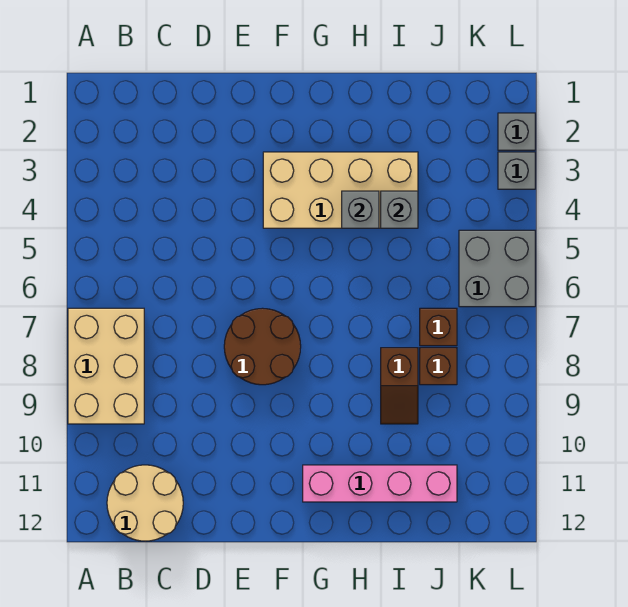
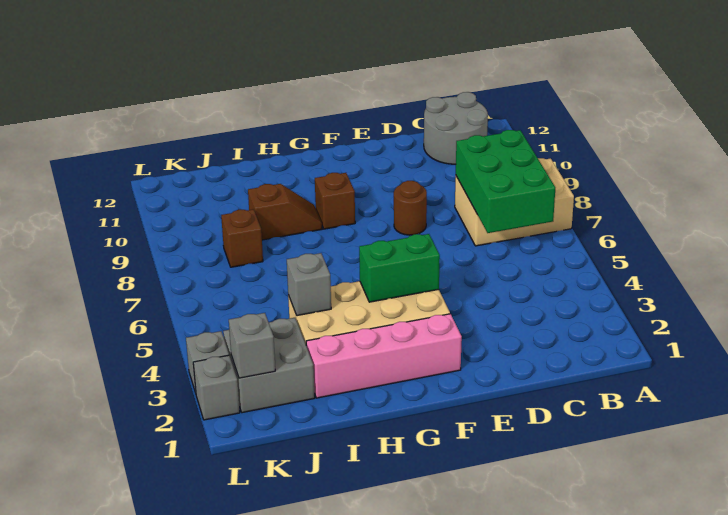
tan 2x3 brick [68,308,144,424] -> tan 2x3 brick turned to [455,158,574,246]
none -> green 2x3 brick [456,130,555,233]
tan 2x2 round brick [107,465,183,541] -> grey 2x2 round brick [424,92,488,164]
brown 2x2 round brick [224,308,301,385] -> brown 1x1 round brick [394,181,427,235]
none -> green 1x2 brick [359,234,440,302]
pink 1x4 brick [303,465,457,502] -> pink 1x4 brick moved to [306,314,462,398]
grey 1x1 brick [342,191,379,228] -> grey 1x1 brick moved to [229,313,275,378]
brown 1x2 slope [381,348,418,424] -> brown 1x2 slope turned to [248,184,322,240]
brown 1x1 brick [420,308,457,346] -> brown 1x1 brick moved to [315,173,355,229]
grey 2x2 brick [459,230,535,307] -> grey 2x2 brick moved to [223,318,315,413]

